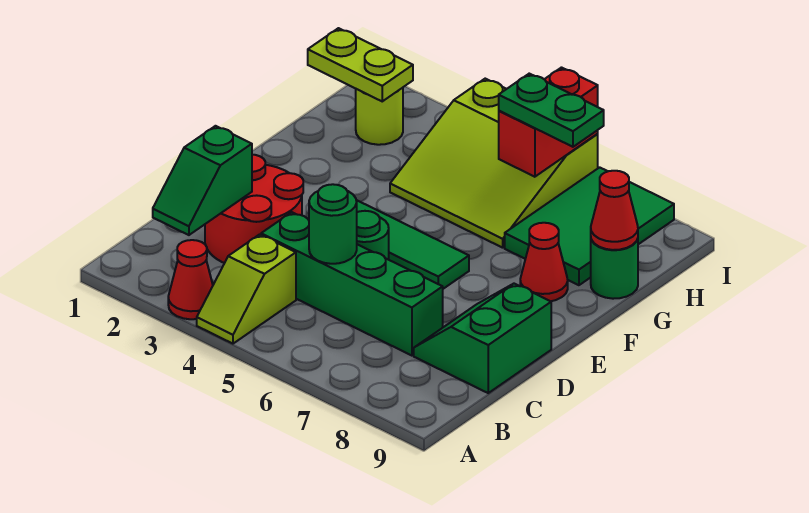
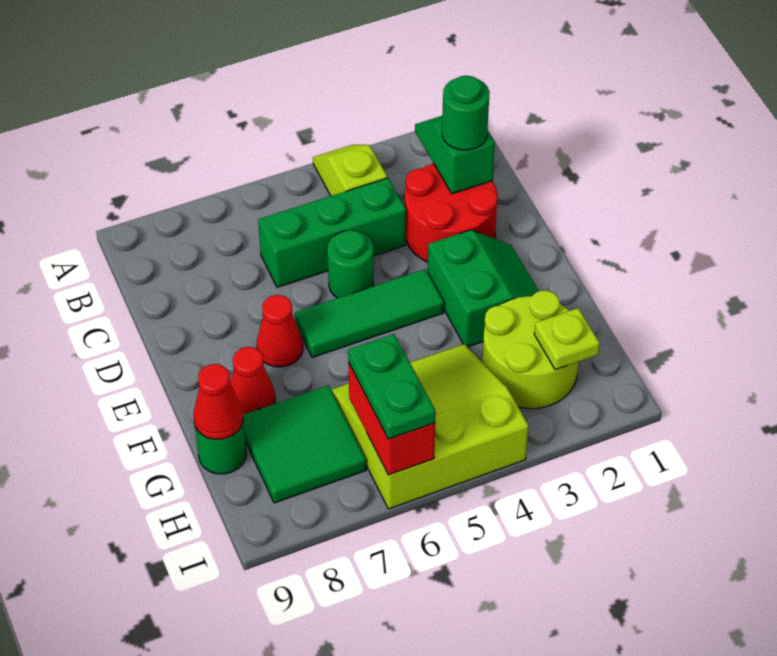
red 1x1 cone [168,240,213,319] -> red 1x1 cone moved to [256,295,303,367]
green 1x4 brick [261,212,443,356] -> green 1x3 brick [258,178,406,287]
green 1x1 round brick [309,184,357,264] -> green 1x1 round brick moved to [442,76,490,150]
green 2x2 slope [414,284,551,393] -> green 2x2 slope moved to [428,230,539,347]
green 2x3 tile [505,167,674,285] -> green 2x2 tile [243,385,366,503]
lime 1x2 plate [308,28,413,101] -> lime 1x1 plate [534,308,600,370]
lime 1x1 round brick [356,88,403,145] -> lime 2x2 round brick [482,290,579,409]
green 1x2 plate [499,74,604,147] -> green 1x2 plate turned to [348,334,436,439]

